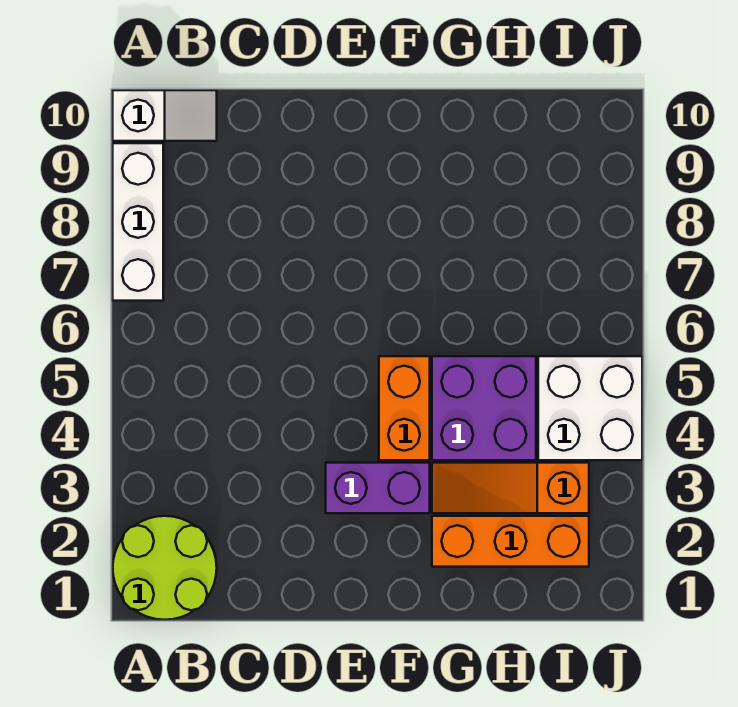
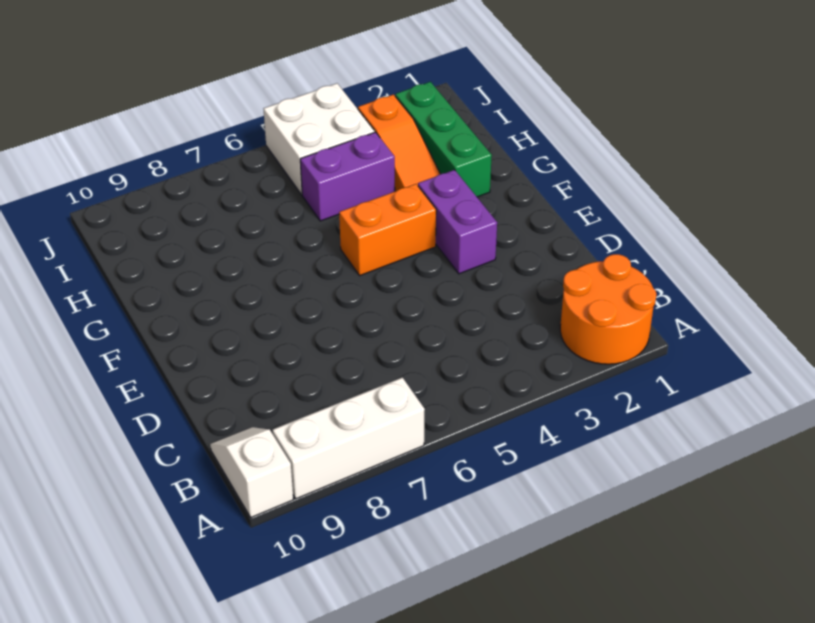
lime 2x2 round brick [113,516,217,620] -> orange 2x2 round brick [560,254,656,364]
orange 1x3 brick [432,516,589,567] -> green 1x3 brick [395,82,492,197]
purple 2x2 brick [432,356,536,460] -> purple 1x2 brick [300,132,395,221]

